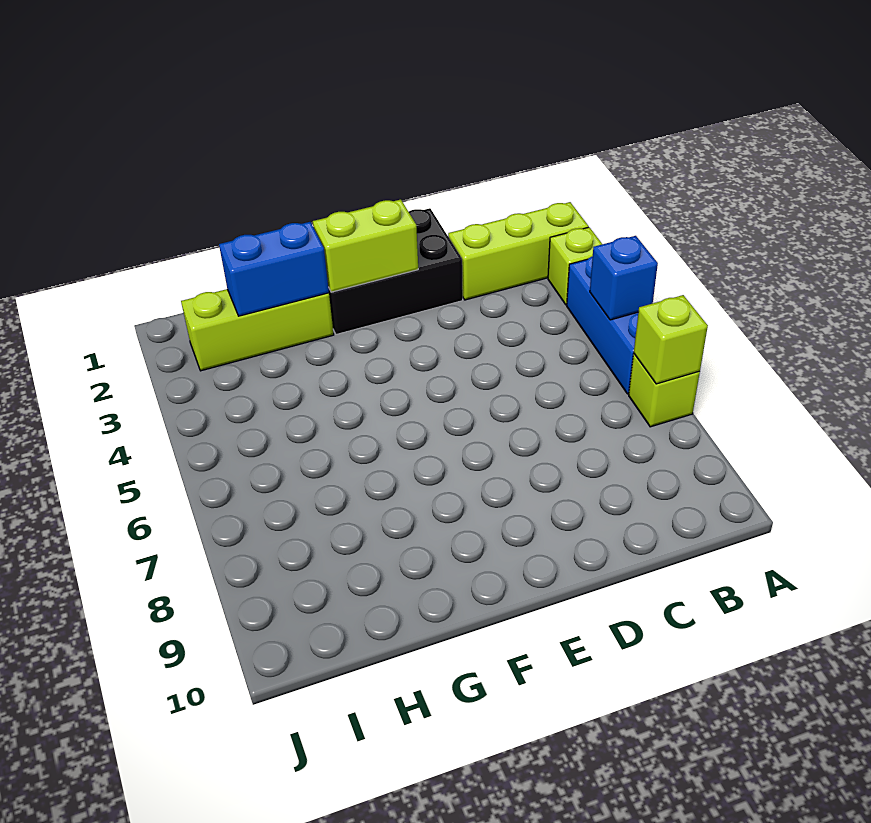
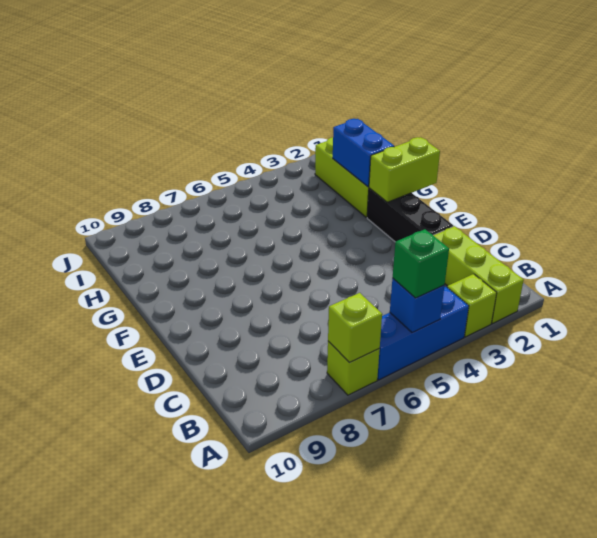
none -> green 1x1 brick [393,229,449,298]
black 2x3 brick [328,208,463,334] -> black 1x3 brick [367,188,453,242]
lime 1x2 brick [313,199,418,292] -> lime 1x2 brick turned to [369,137,440,202]

